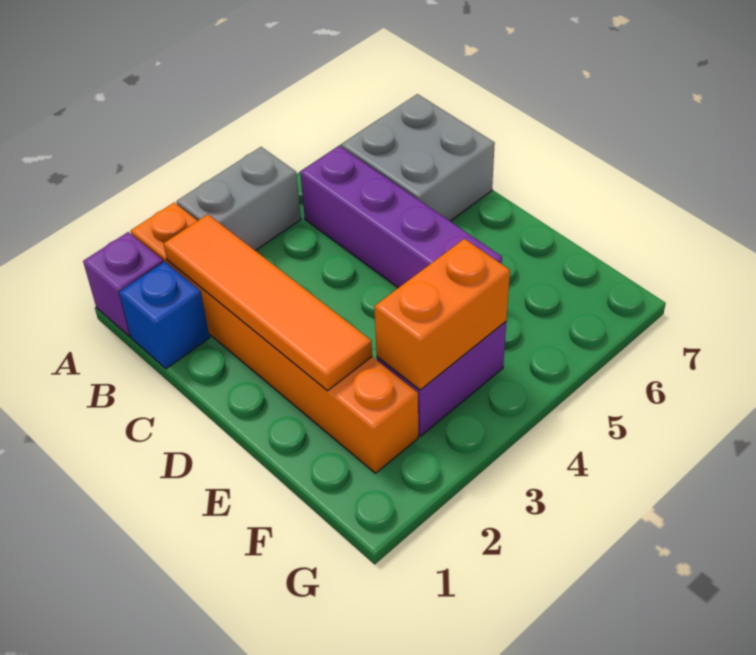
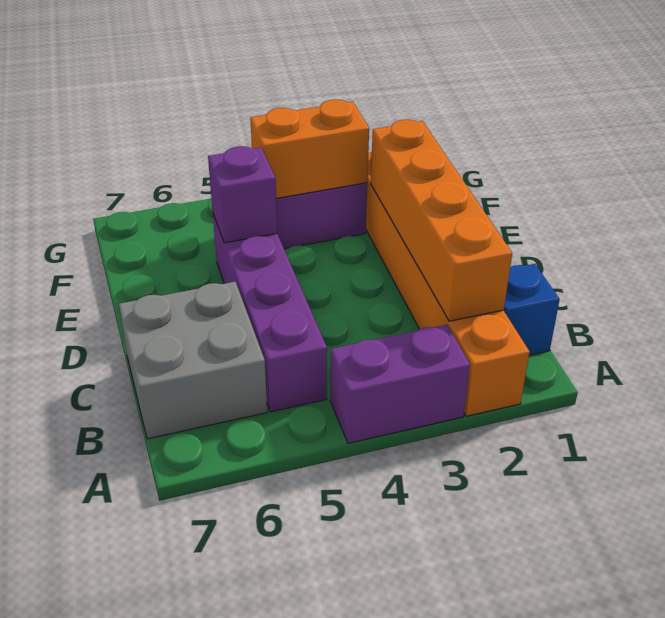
purple 1x1 brick [83,232,163,337] -> purple 1x1 brick moved to [208,146,277,243]
grey 1x2 brick [177,147,301,251] -> purple 1x2 brick [330,325,470,443]
orange 1x4 tile [164,214,372,391] -> orange 1x4 brick [371,120,512,321]

